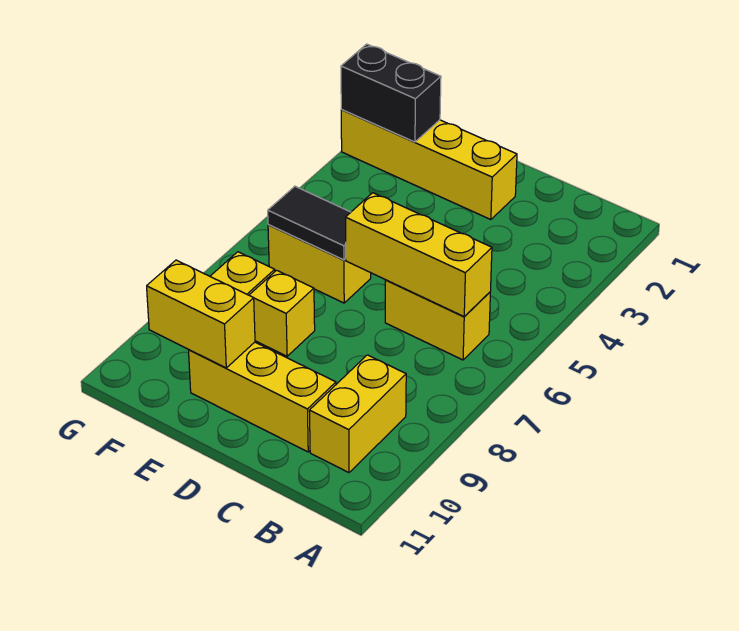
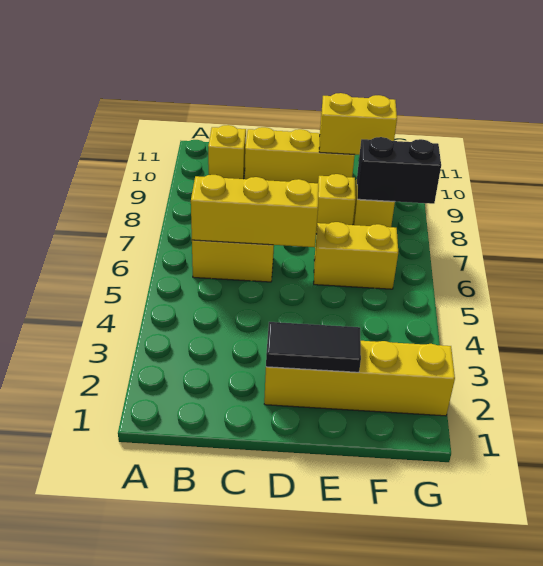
yellow 1x2 brick [309,355,406,473] -> yellow 1x1 brick [208,125,246,179]
black 1x2 tile [268,186,351,260] -> black 1x2 tile moved to [266,322,361,372]
black 1x2 brick [341,44,441,142] -> black 1x2 brick moved to [357,137,441,204]

